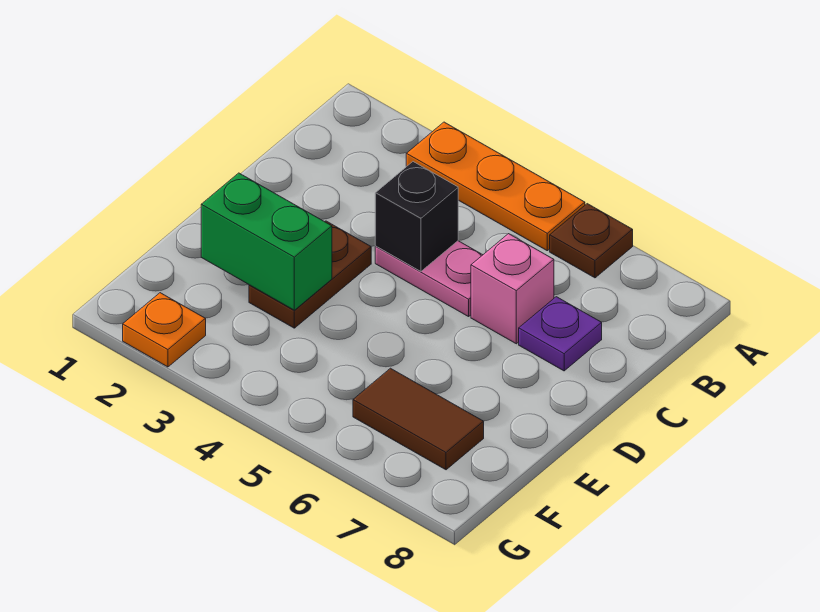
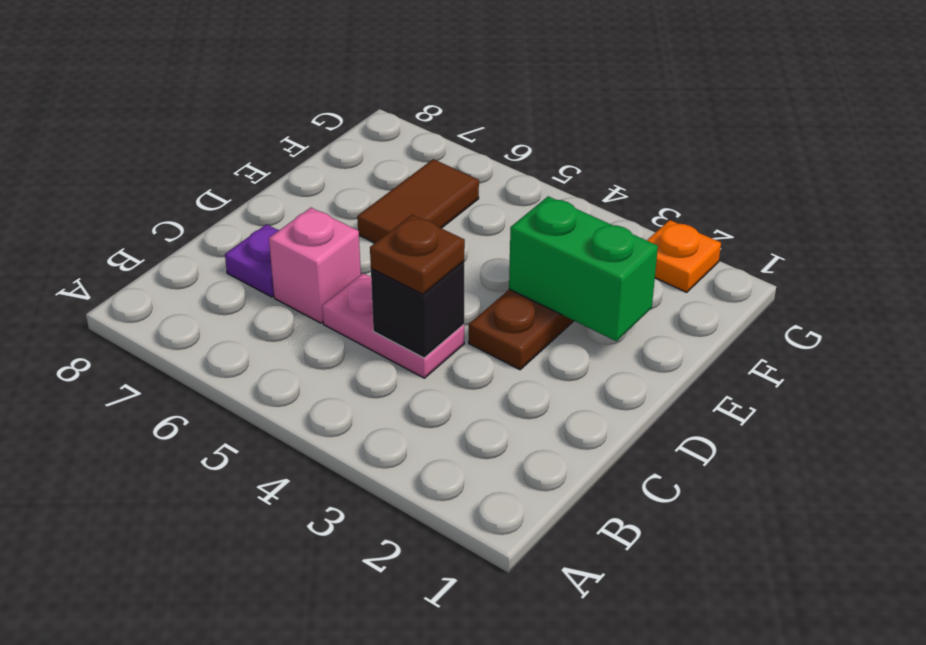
orange 1x3 plate [406,122,585,251] -> none
brown 1x1 plate [550,204,633,278] -> brown 1x1 plate moved to [370,215,465,294]
brown 1x2 tile [353,368,484,470] -> brown 1x2 tile turned to [357,159,479,243]

